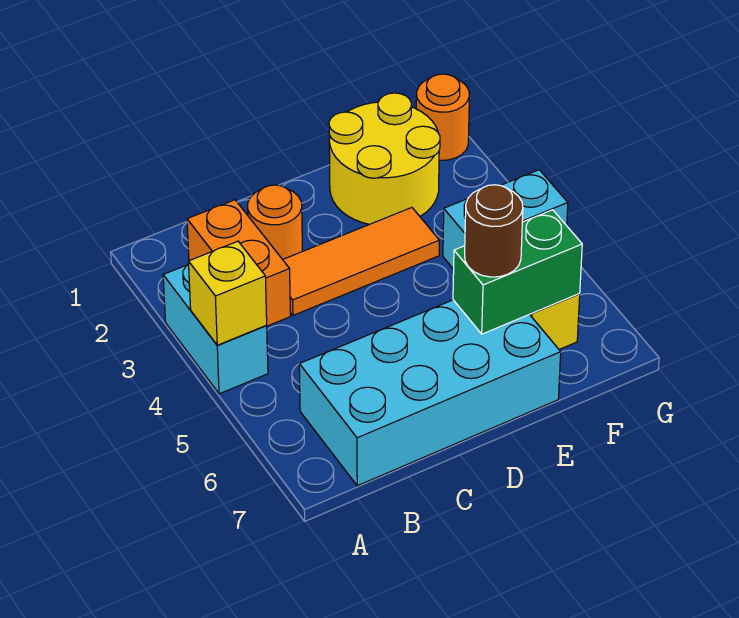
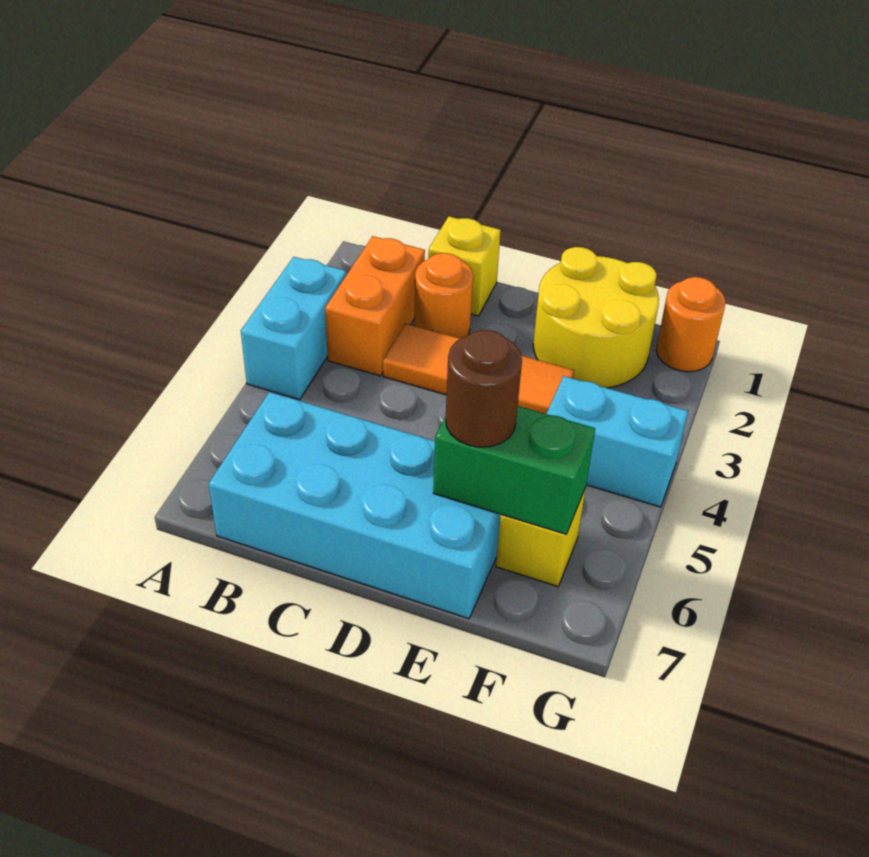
yellow 1x1 brick [188,241,267,345] -> yellow 1x1 brick moved to [428,216,501,316]

